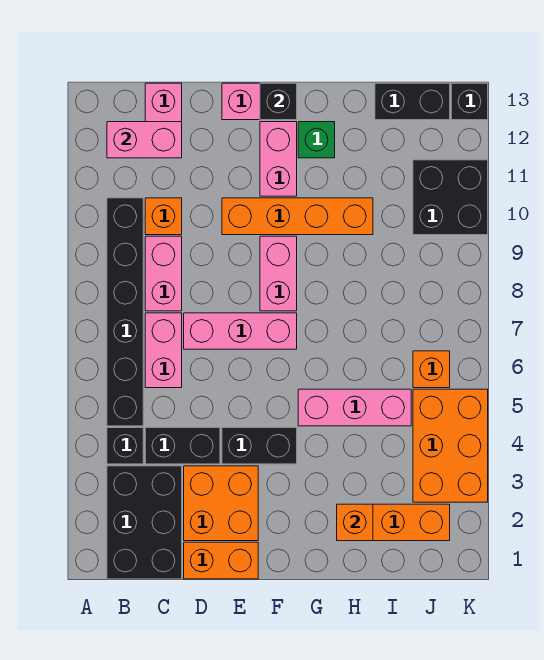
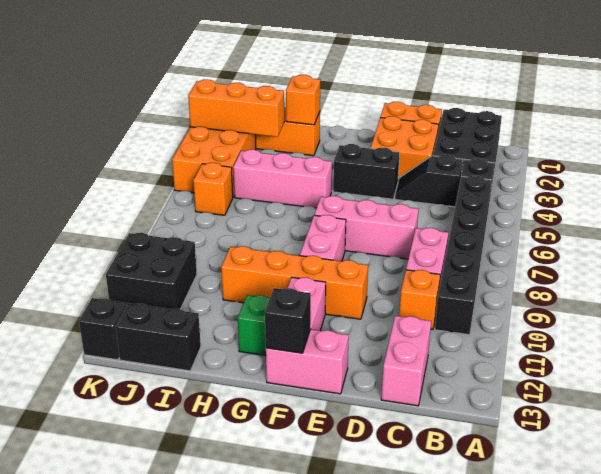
pink 1x2 brick [107,122,182,158] -> none
black 1x2 brick [145,428,220,464] -> black 1x2 slope [395,155,463,207]
pink 1x2 brick [145,313,182,388] -> none
none -> orange 1x3 brick [188,80,284,137]

